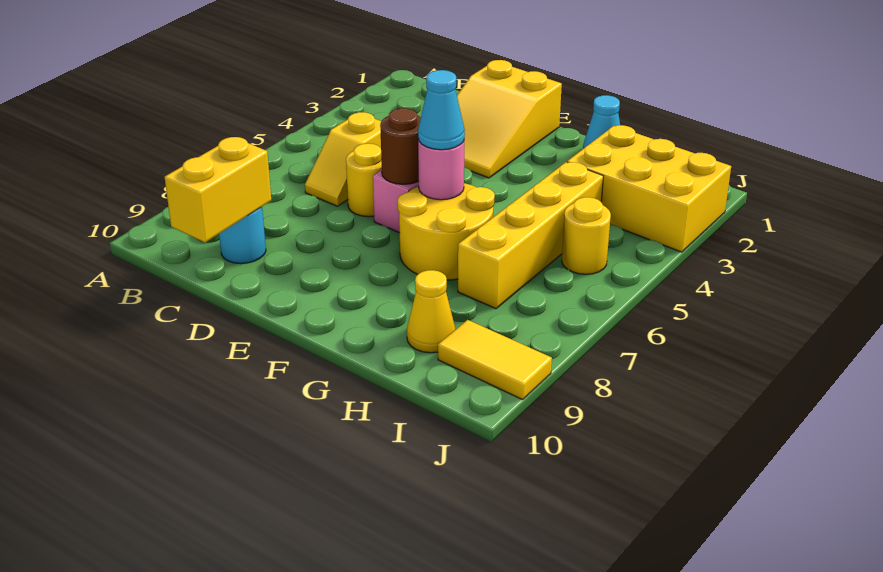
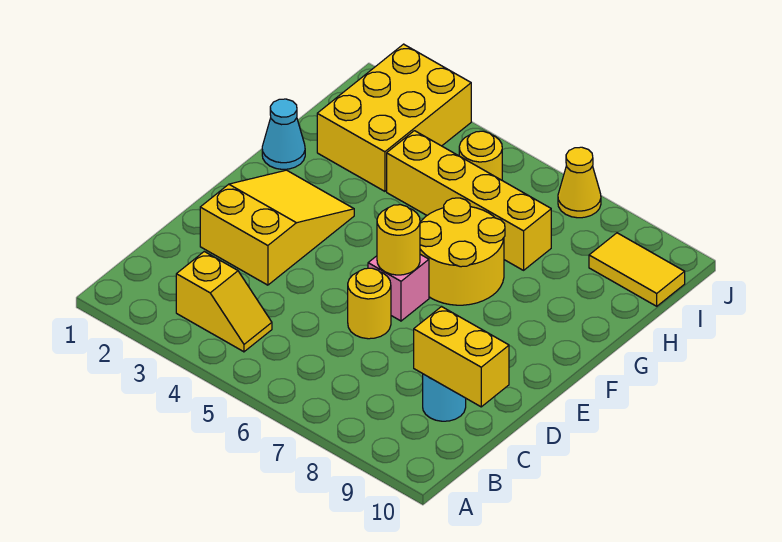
yellow 1x2 slope [305,112,381,206] -> yellow 1x2 slope moved to [176,252,272,352]
yellow 2x3 slope [457,60,562,178] -> yellow 2x3 slope turned to [200,170,354,285]
brown 1x1 round brick [380,108,421,184] -> yellow 1x1 round brick [377,205,420,275]
pink 1x1 round brick [418,140,464,200] -> none
cyan 1x1 cone [418,70,465,150] -> none
yellow 1x1 cone [407,270,456,353] -> yellow 1x1 cone moved to [558,147,601,218]
yellow 1x2 tile [438,320,552,400] -> yellow 1x2 tile turned to [589,233,685,306]

